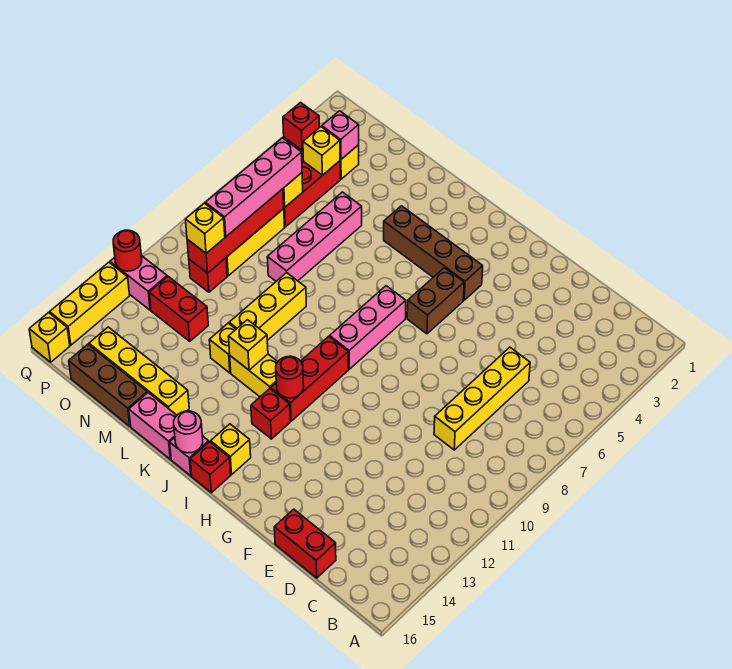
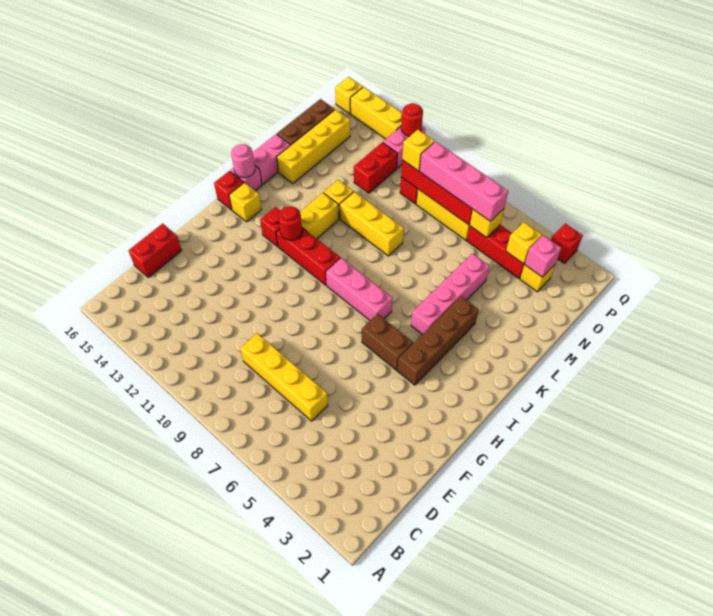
yellow 1x1 brick [228,320,268,370] -> none
pink 1x4 brick [267,192,362,281] -> pink 1x4 brick turned to [411,254,490,334]

